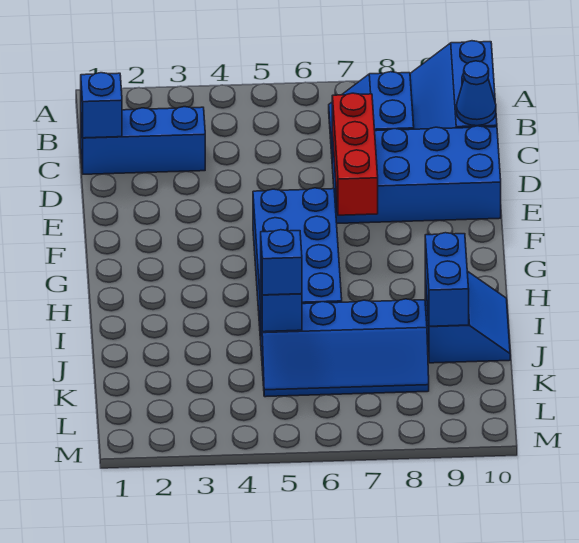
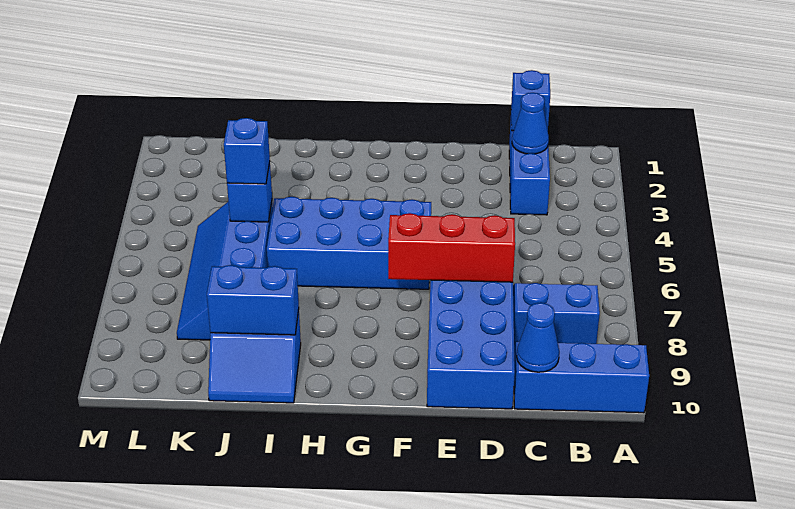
none -> blue 1x1 cone [512,93,549,154]

